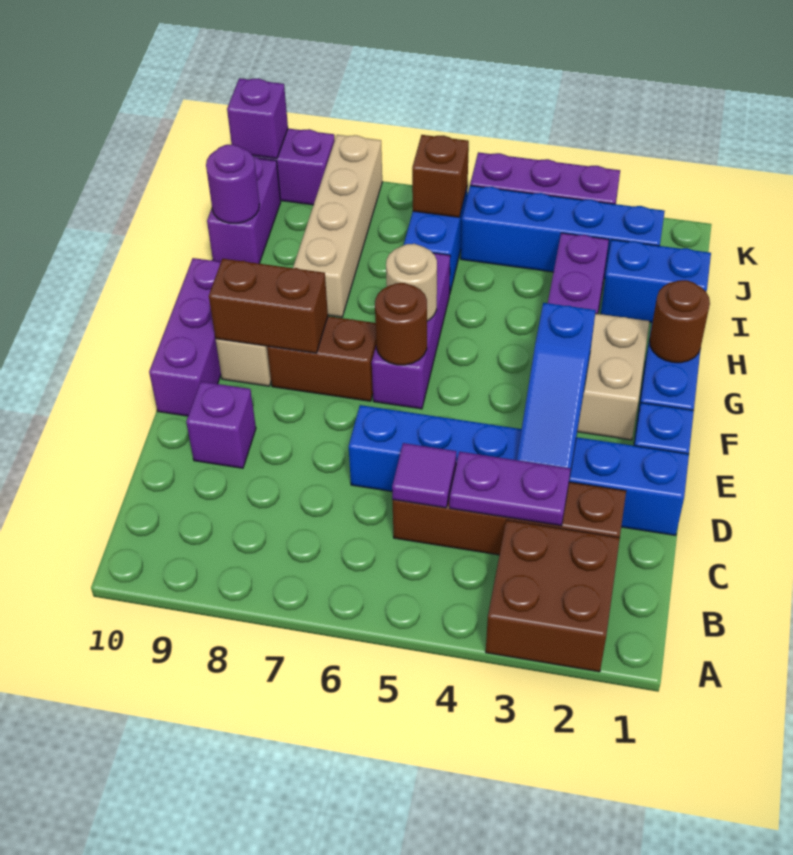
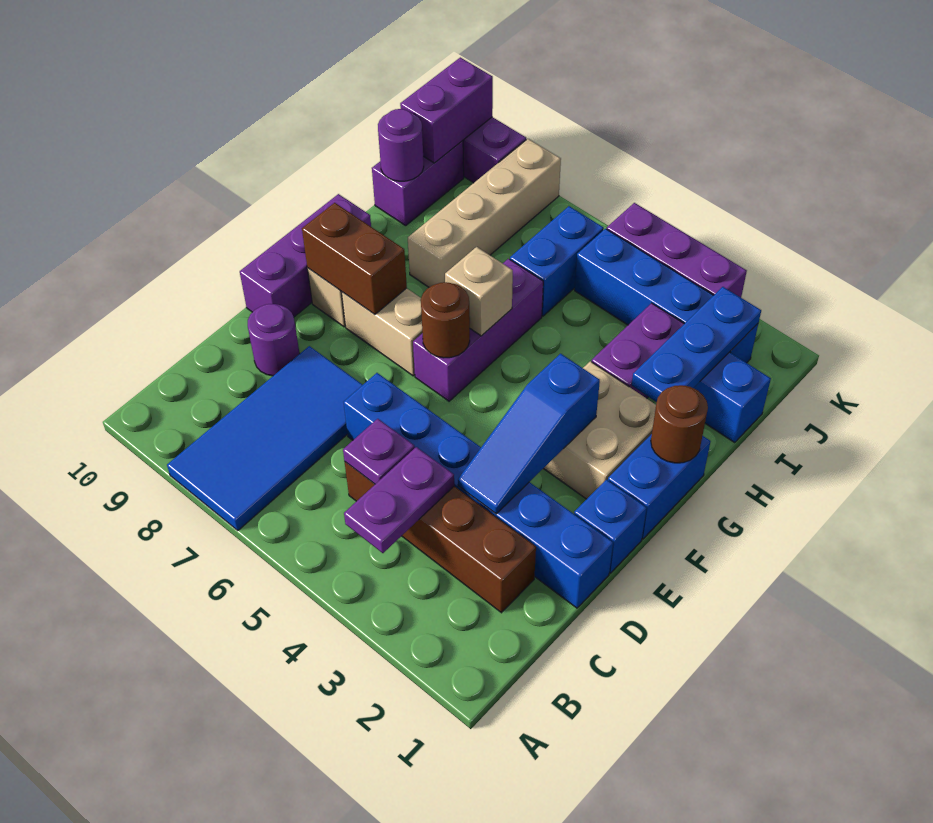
brown 2x2 brick [486,520,620,672] -> none
none -> blue 2x4 tile [167,346,362,531]
purple 1x2 plate [449,452,571,526] -> purple 1x2 plate turned to [344,447,454,553]
purple 1x1 tile [392,443,456,508] -> purple 1x1 plate [343,419,415,484]
purple 1x1 brick [186,382,256,468] -> purple 1x1 round brick [248,304,300,376]
brown 1x2 brick [267,316,376,401] -> tan 1x2 brick [342,288,422,376]
tan 1x1 round brick [386,244,437,321] -> tan 1x1 brick [445,247,513,336]
none -> blue 1x3 plate [632,287,761,402]
brown 1x1 brick [412,135,469,217] -> none
purple 1x1 brick [227,78,288,159] -> purple 1x2 brick [400,57,493,163]

